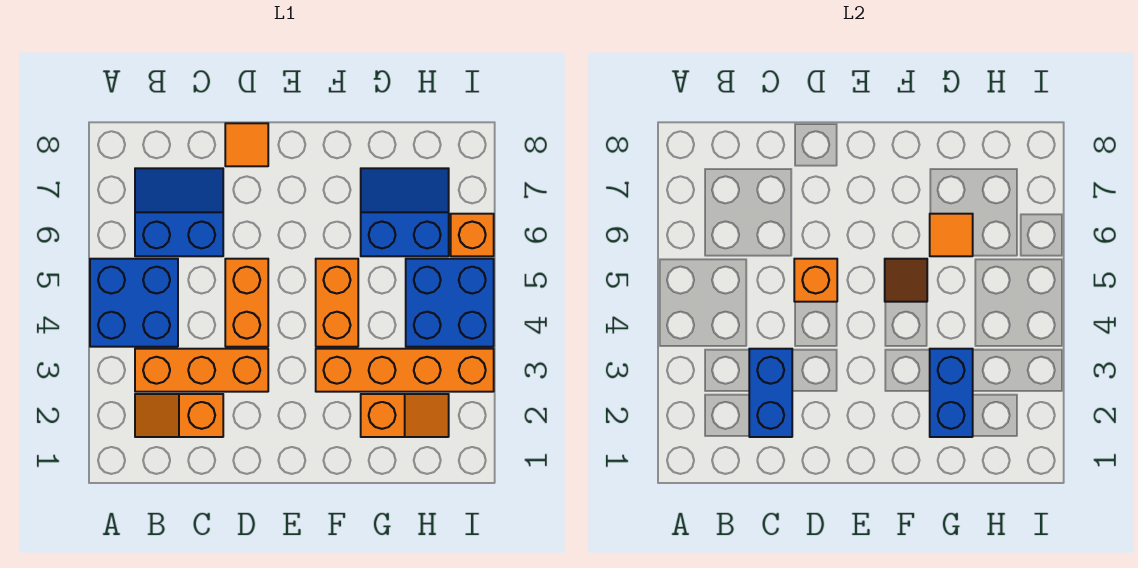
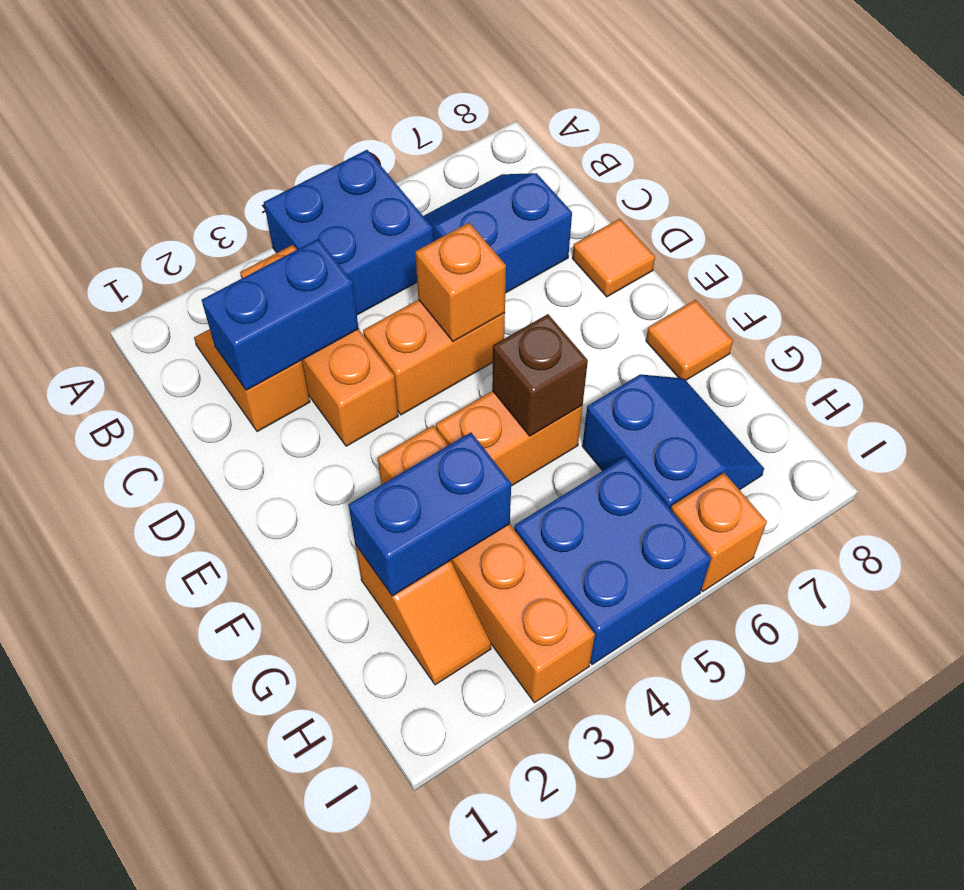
blue 2x2 slope [135,168,223,256] -> blue 2x2 slope turned to [424,173,572,293]
brown 1x1 tile [885,259,927,302] -> brown 1x1 brick [492,314,588,436]
orange 1x1 tile [930,214,973,256] -> orange 1x1 tile moved to [646,300,733,380]

